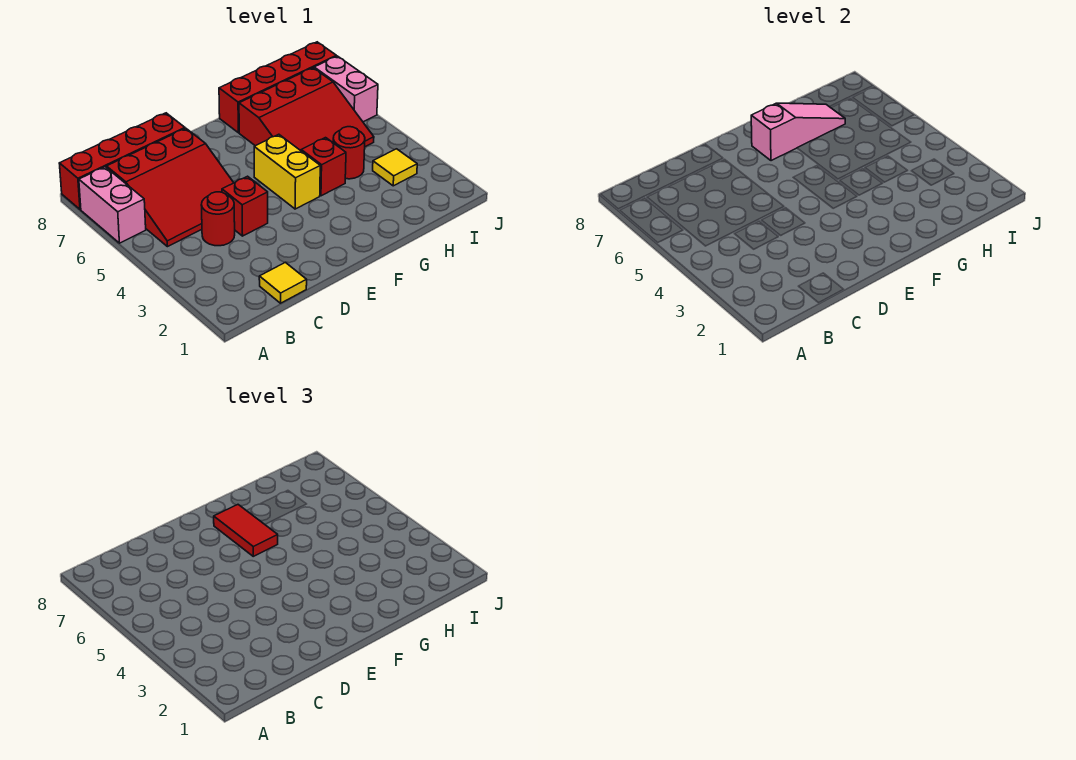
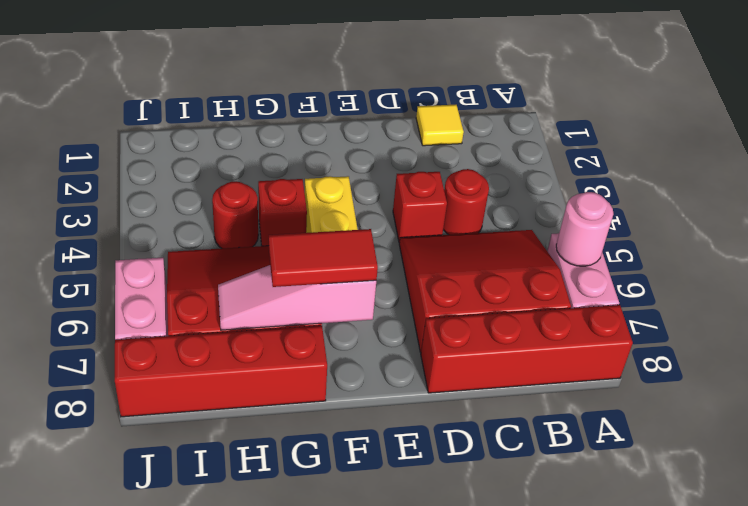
none -> pink 1x1 round brick [556,192,613,266]
red 1x2 tile [214,505,278,556] -> red 1x2 tile turned to [269,229,378,287]
yellow 1x1 tile [373,149,417,186] -> none

